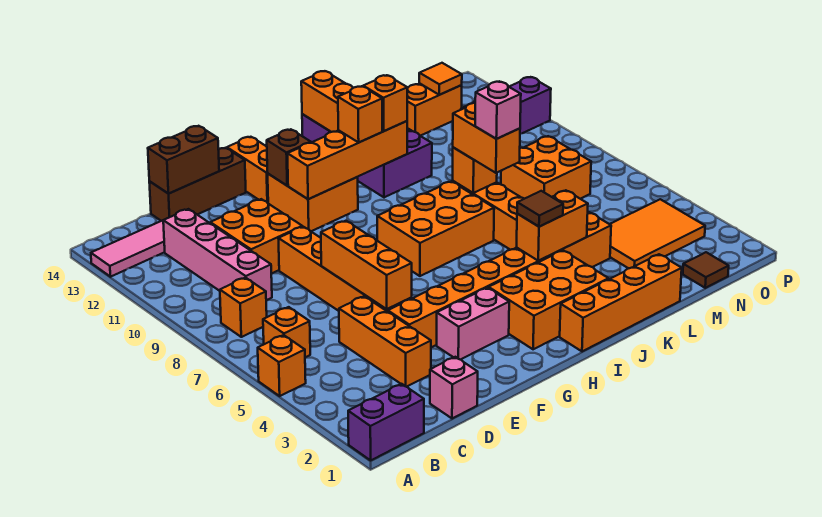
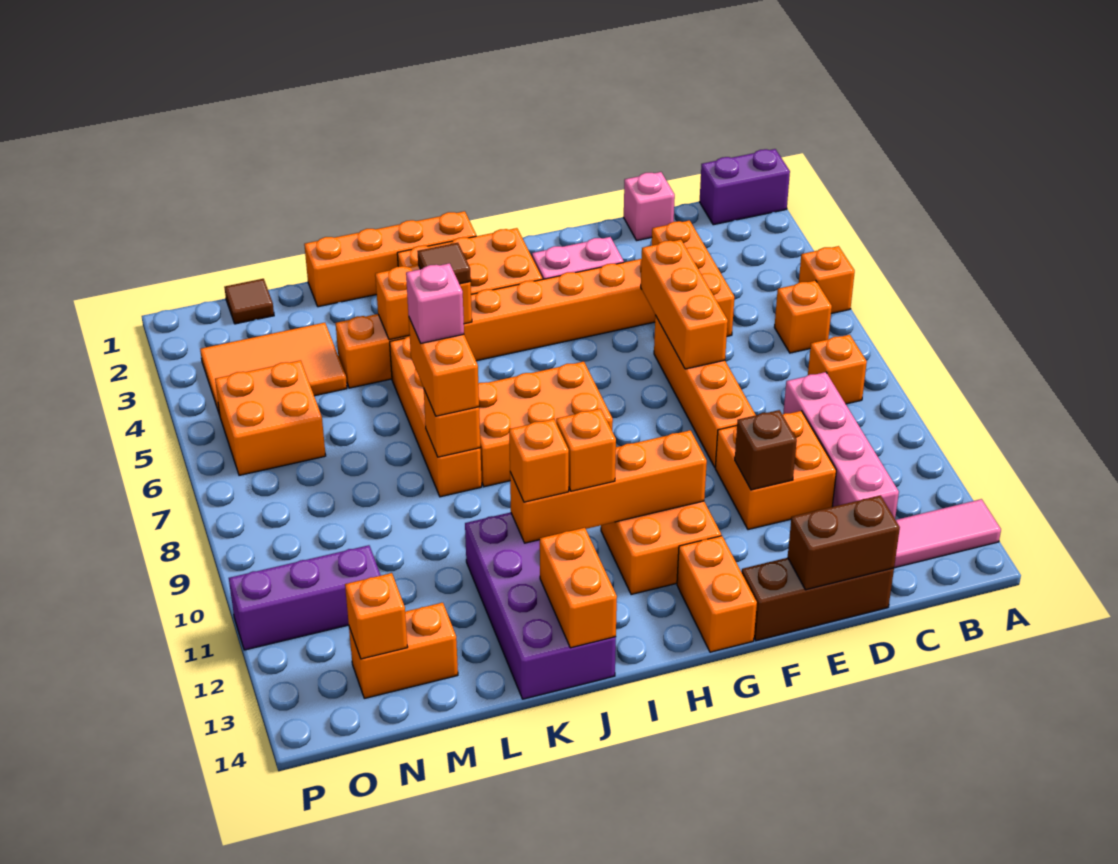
brown 1x1 brick [267,129,311,186] -> brown 1x1 brick moved to [735,410,797,490]
orange 2x2 brick [501,136,591,199] -> orange 2x2 brick moved to [215,360,326,475]
orange 1x1 tile [419,63,462,95] -> orange 1x1 brick [345,573,408,659]

